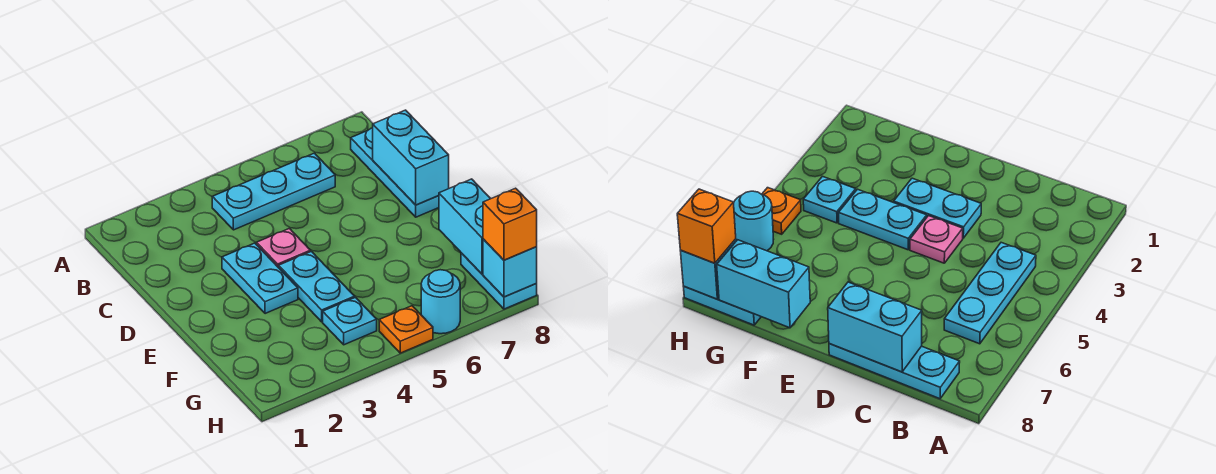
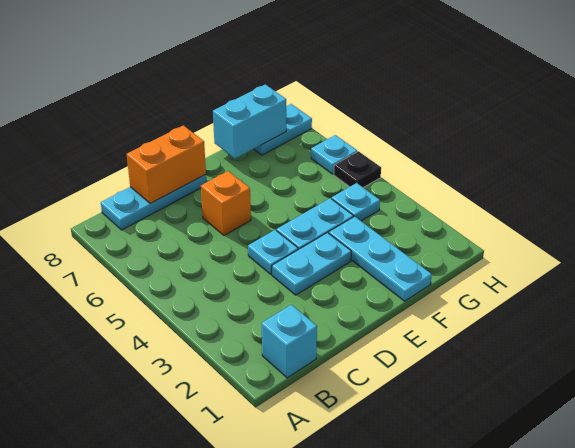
cyan 1x3 plate [212,153,335,230] -> cyan 1x3 plate moved to [329,216,432,301]
cyan 1x2 brick [373,110,449,205] -> orange 1x2 brick [127,125,206,204]
pink 1x1 plate [257,228,310,268] -> cyan 1x1 plate [248,230,298,275]
orange 1x1 plate [379,306,433,353] -> black 1x1 plate [334,151,381,188]
cyan 1x1 round brick [421,270,460,334] -> cyan 1x1 plate [311,135,357,174]
cyan 1x1 brick [483,239,537,297] -> cyan 1x1 brick moved to [262,305,317,378]
orange 1x1 brick [483,188,537,260] -> orange 1x1 brick moved to [201,171,251,235]

